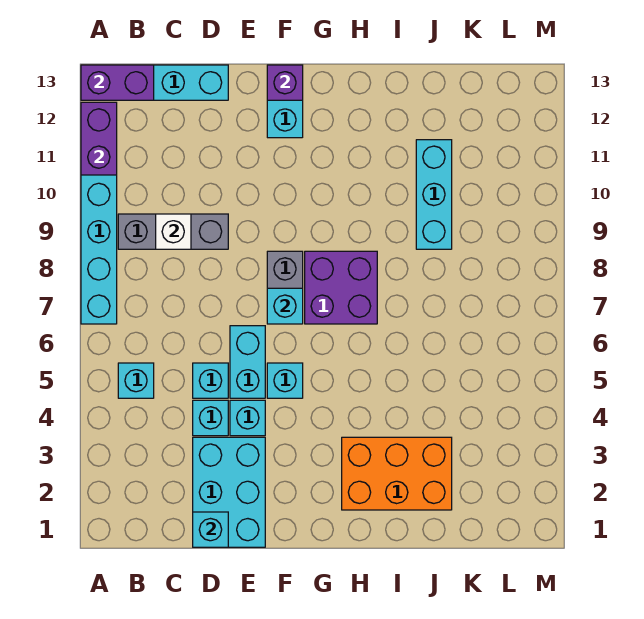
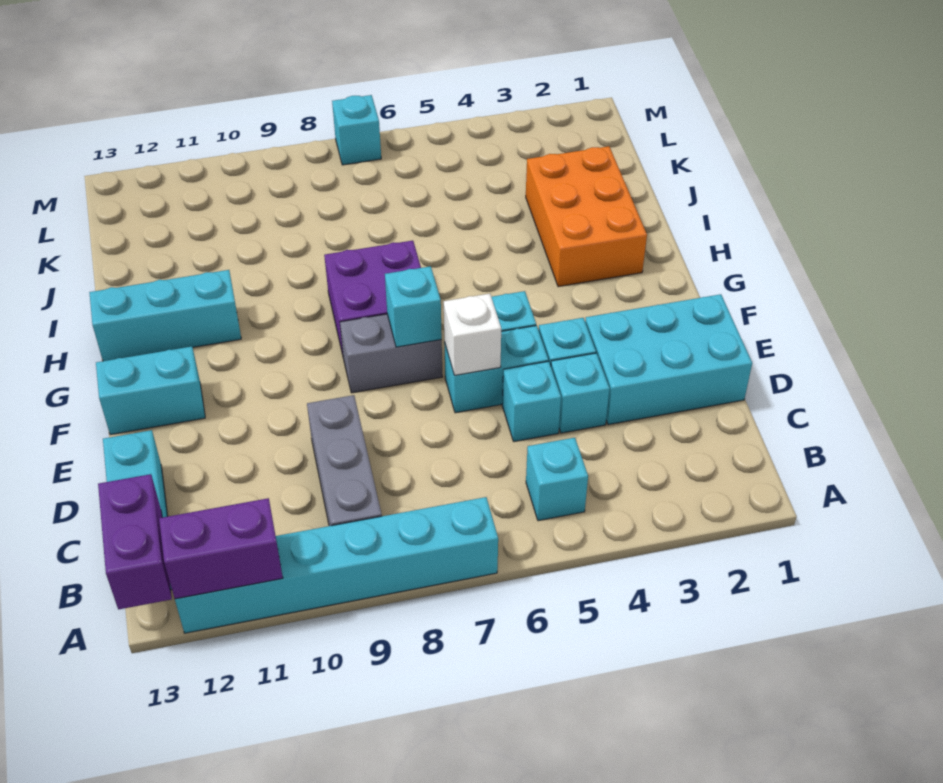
white 1x1 brick [156,214,191,249] -> white 1x1 brick moved to [444,294,501,375]
cyan 1x1 brick [193,512,228,547] -> cyan 1x1 brick moved to [332,95,381,165]
purple 1x1 brick [267,65,303,100] -> none
cyan 1x3 brick [416,140,452,249] -> cyan 1x3 brick moved to [89,270,241,361]

